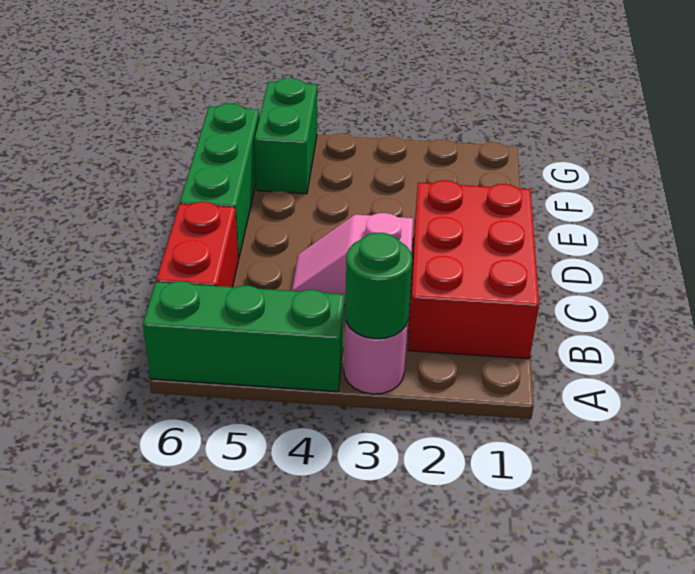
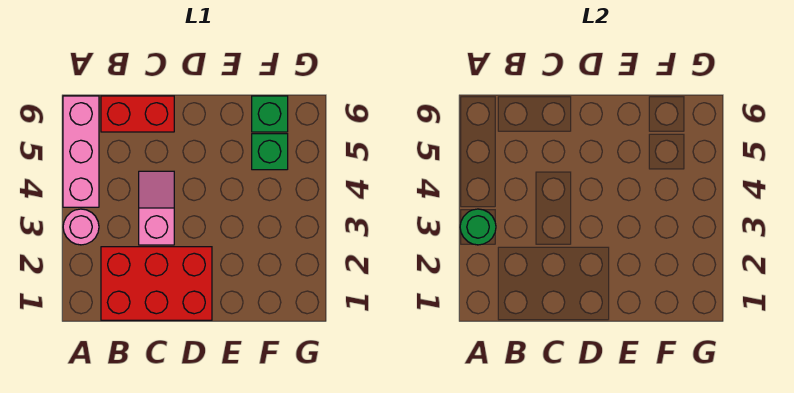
green 1x3 brick [143,281,344,392] -> pink 1x3 brick [63,96,99,207]
green 1x3 brick [180,104,259,259] -> green 1x1 brick [252,96,288,132]
green 1x2 brick [255,78,317,194] -> green 1x1 brick [252,134,288,170]

